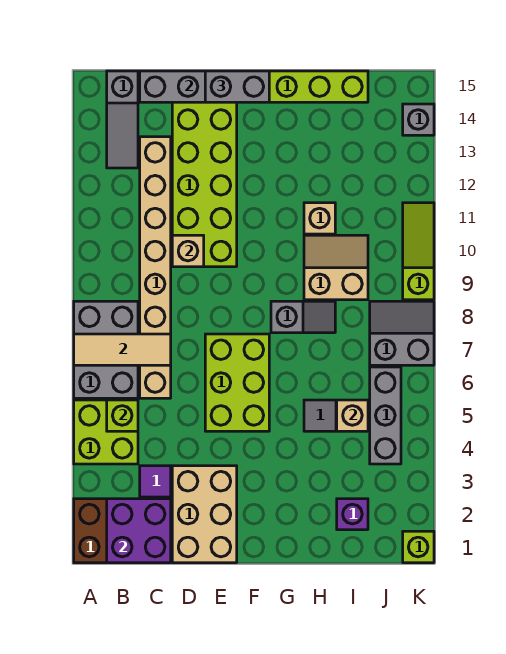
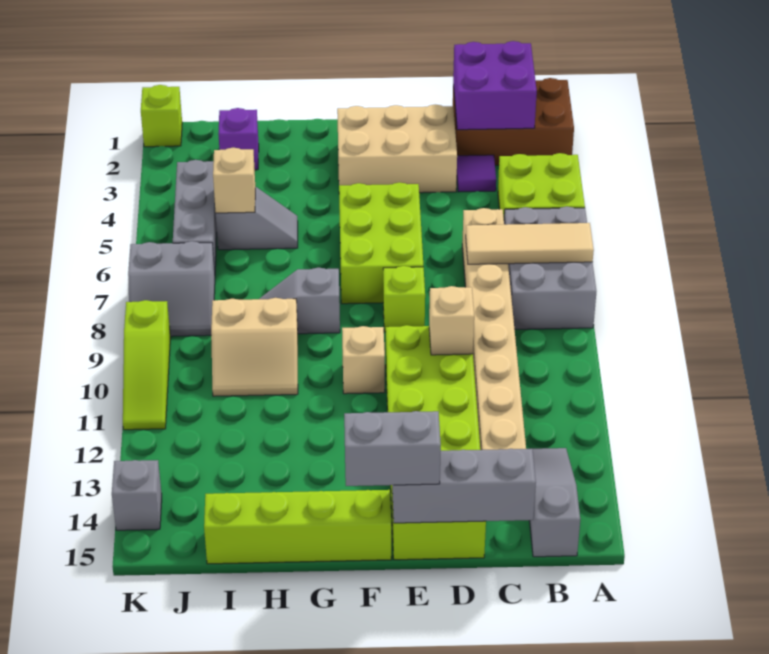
lime 1x1 brick [107,400,138,431] -> lime 1x1 brick moved to [383,266,425,332]
tan 2x3 brick [172,466,237,563] -> tan 2x3 brick turned to [337,105,457,193]
tan 1x1 brick [304,203,335,234] -> tan 1x1 brick moved to [342,326,385,394]

